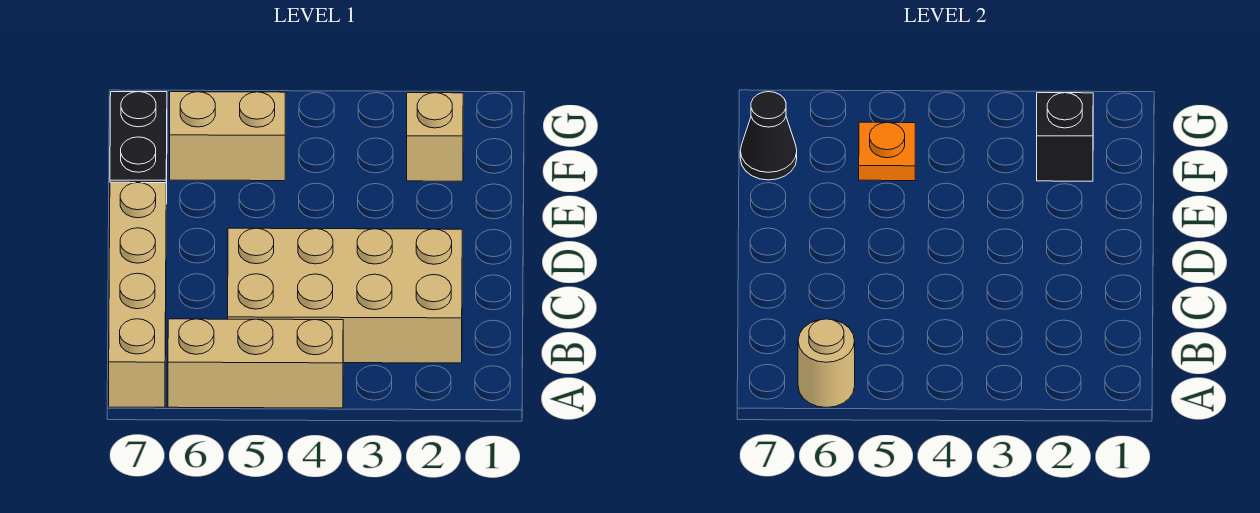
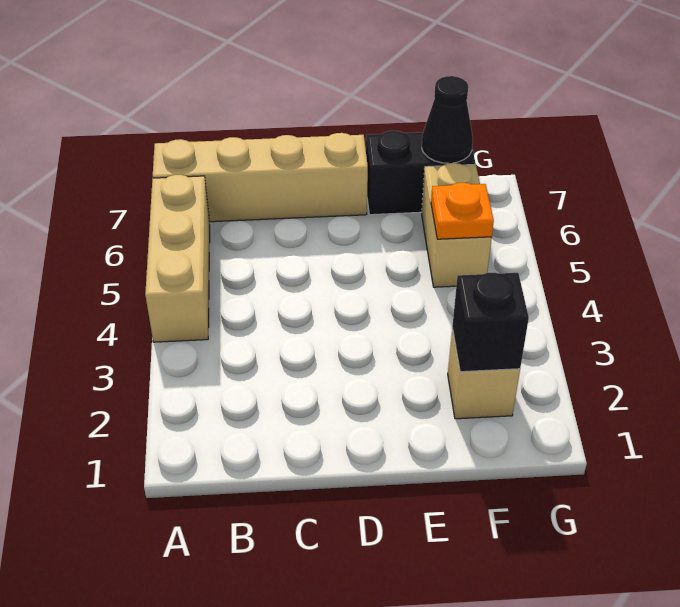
tan 1x1 round brick [798,319,855,408] -> none
tan 2x4 brick [228,228,462,363] -> none

